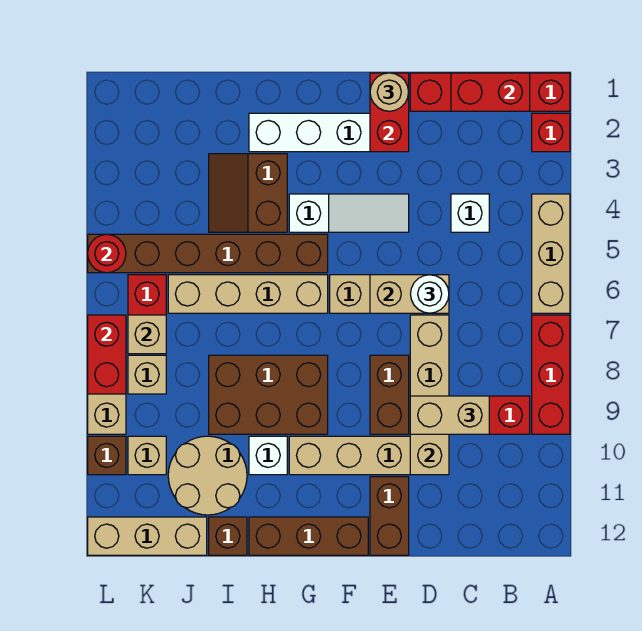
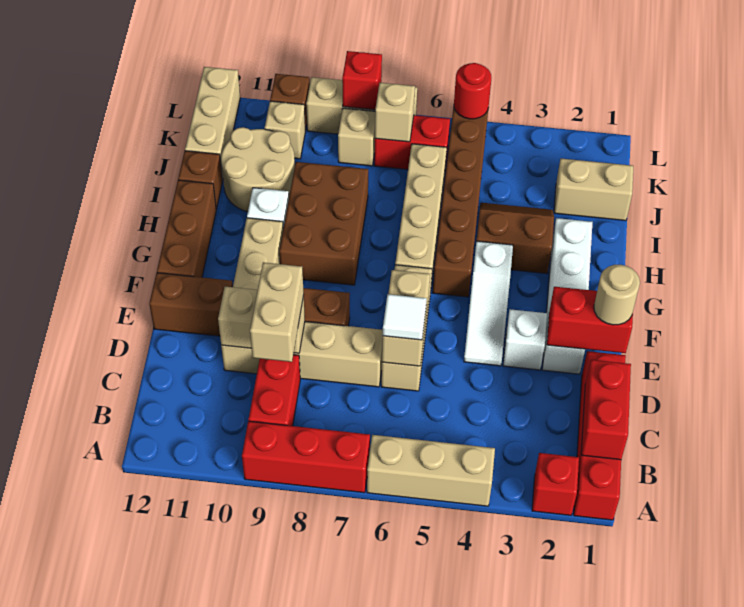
white 1x1 brick [451,194,489,232] -> white 1x1 brick moved to [503,309,547,370]
white 1x1 round brick [411,275,449,313] -> white 1x1 tile [383,294,427,340]
none -> tan 1x2 brick [554,159,633,221]
red 1x2 brick [88,315,126,394] -> red 1x1 brick [342,51,382,110]

